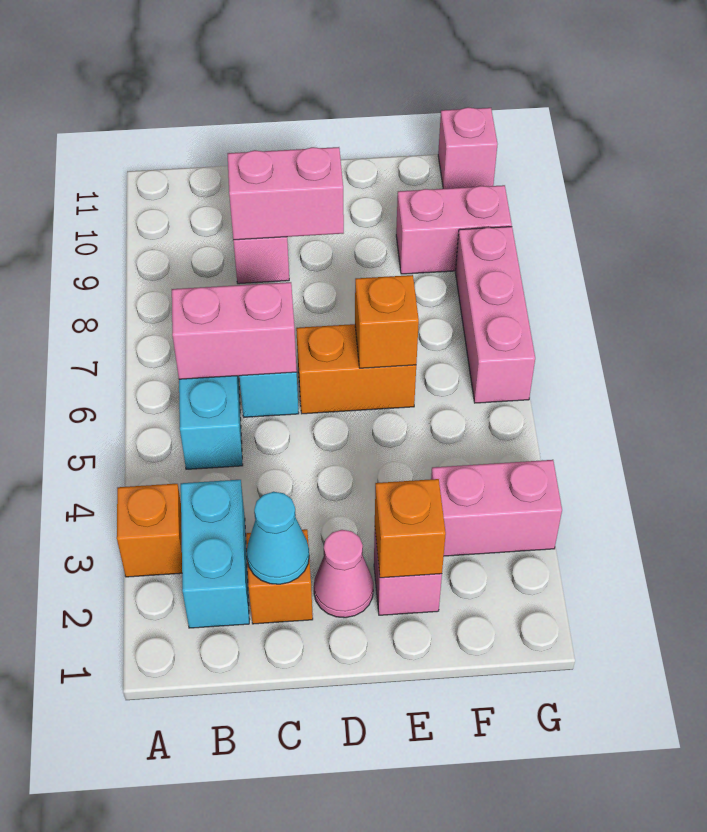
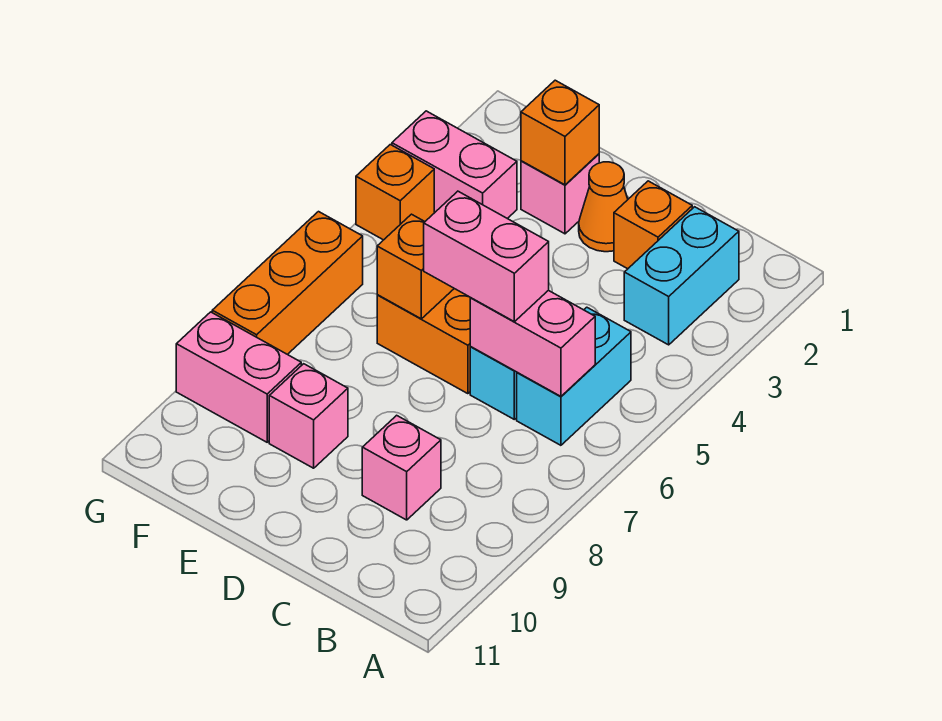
orange 1x1 brick [117,484,182,577] -> orange 1x1 brick moved to [356,145,434,240]
cyan 1x1 cone [247,492,309,584] -> none
pink 1x2 brick [228,147,344,240] -> pink 1x2 brick moved to [424,191,549,322]
pink 1x1 cone [314,530,373,618] -> orange 1x1 cone [579,162,628,252]
pink 1x3 brick [456,227,535,403] -> orange 1x3 brick [212,212,363,354]
pink 1x1 brick [438,107,498,189] -> pink 1x1 brick moved to [269,364,348,468]

